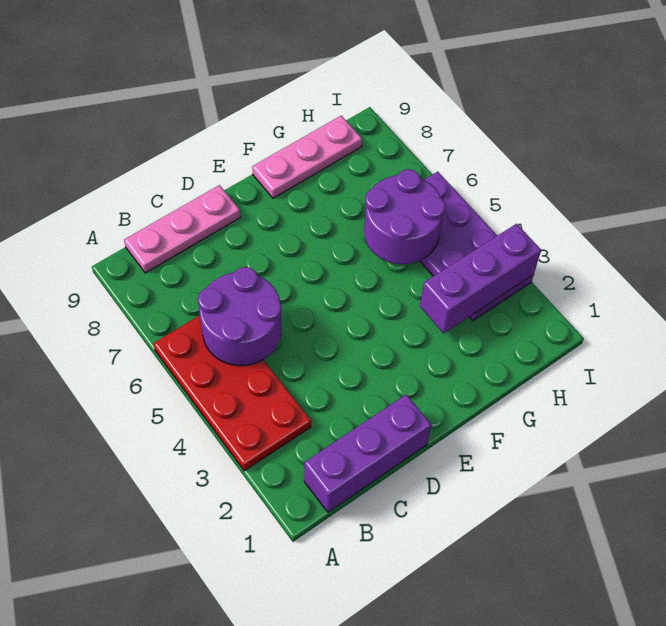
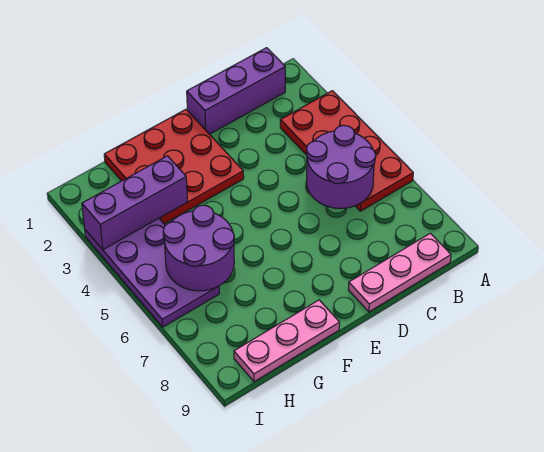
none -> red 3x3 plate [104,109,244,224]

